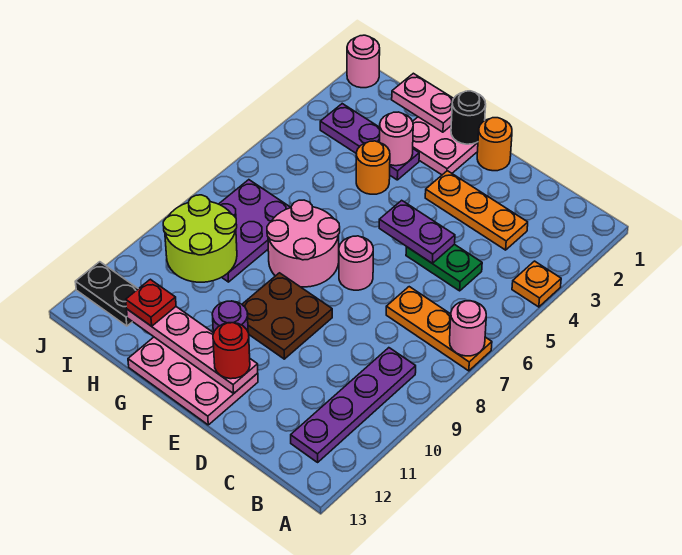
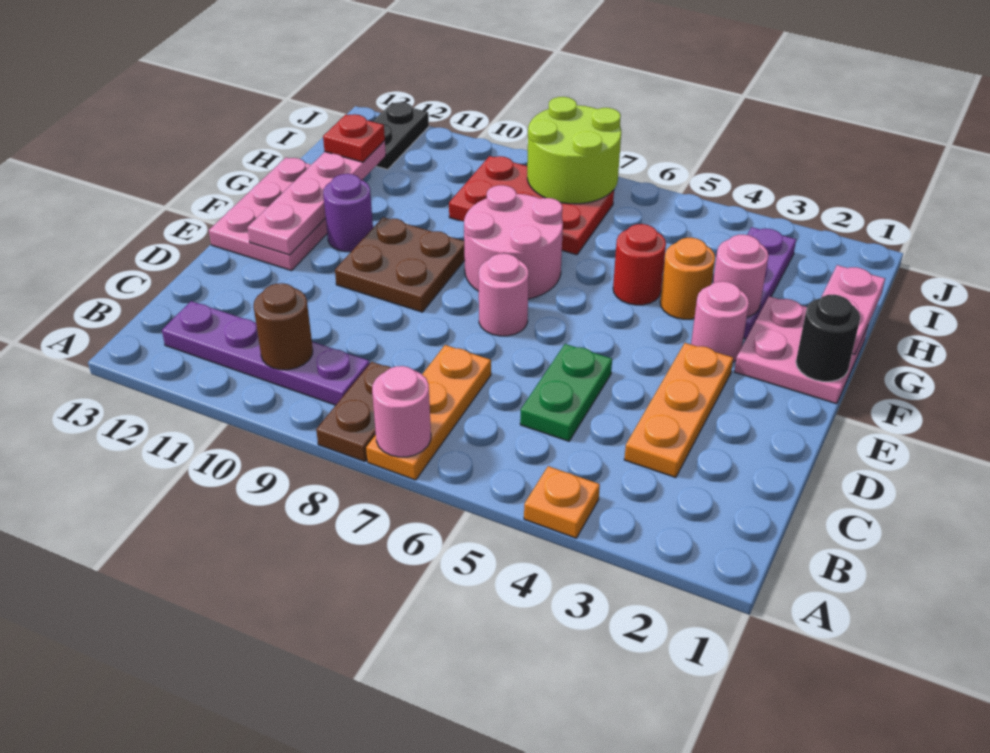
none -> brown 1x2 plate [316,362,391,462]
none -> brown 1x1 round brick [254,283,313,370]
purple 1x2 plate [379,200,455,263] -> none
orange 1x1 round brick [477,118,512,171] -> none
red 1x1 round brick [213,323,250,379] -> red 1x1 round brick moved to [613,224,666,305]
purple 2x3 plate [219,180,291,282] -> red 2x3 plate [449,156,614,255]
lime 2x2 round brick [163,195,237,282] -> lime 2x2 round brick moved to [527,97,621,204]
pink 1x1 round brick [347,35,380,88] -> pink 1x1 round brick moved to [691,281,749,362]

